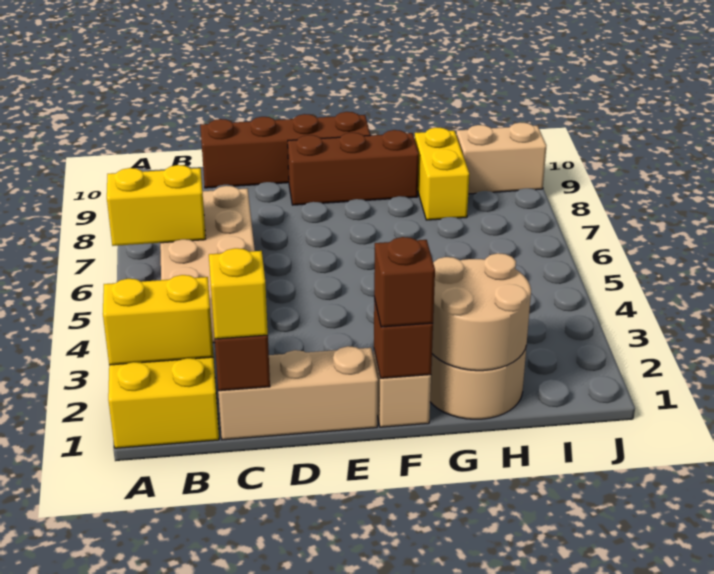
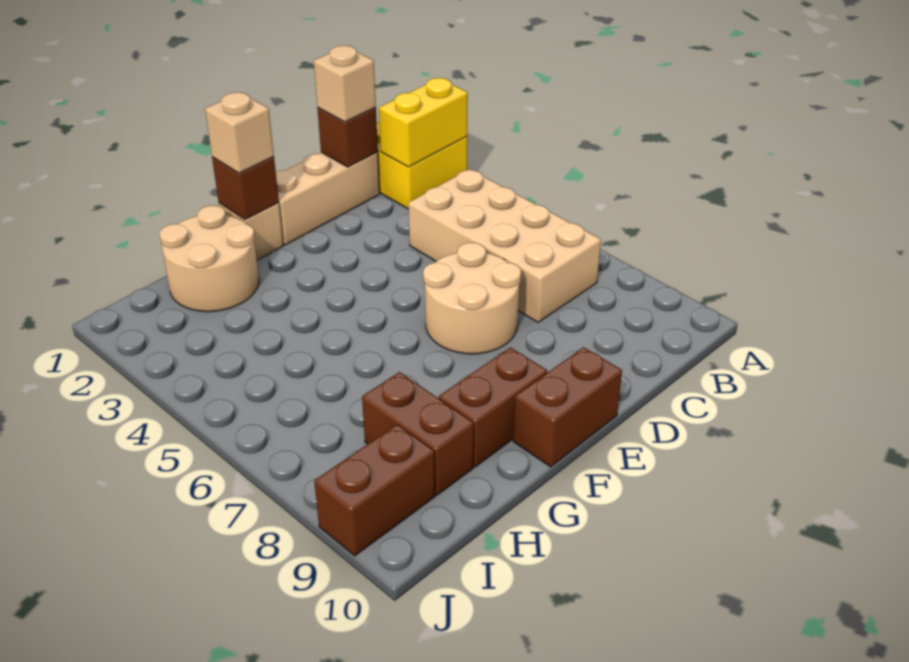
yellow 1x2 brick [107,165,206,246] -> none
yellow 1x1 brick [209,248,268,339] -> tan 1x1 brick [314,46,376,122]
brown 1x4 brick [200,112,370,188] -> brown 1x2 brick [513,347,622,467]
brown 1x3 brick [288,130,419,205] -> brown 1x2 brick [439,347,547,467]
brown 1x1 brick [374,237,435,327] -> tan 1x1 brick [205,92,274,173]
tan 2x2 round brick [432,253,531,371] -> tan 2x2 round brick moved to [423,243,521,354]
yellow 1x2 brick [414,127,469,220] -> brown 1x2 brick [362,372,474,495]
tan 1x2 brick [456,122,546,194] -> brown 1x2 brick [314,424,435,556]

